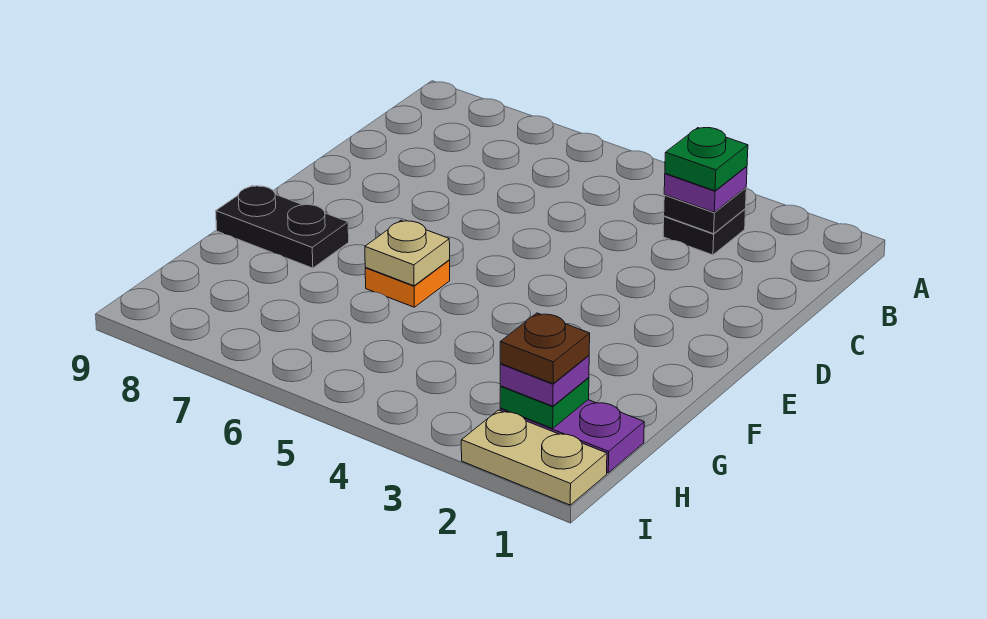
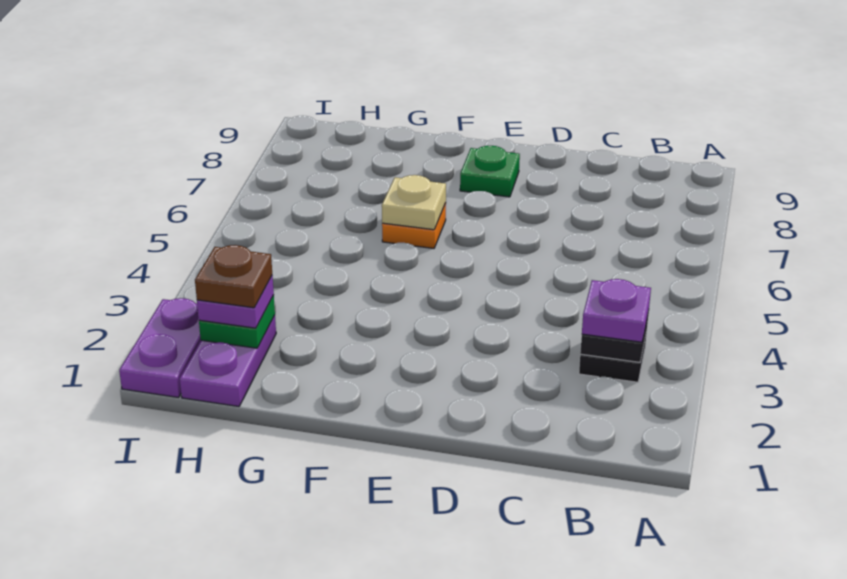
green 1x1 plate [665,128,748,191] -> green 1x1 plate moved to [460,146,520,197]
black 1x2 plate [216,186,349,268] -> none
tan 1x2 plate [461,410,607,505] -> purple 1x2 plate [119,298,201,397]

